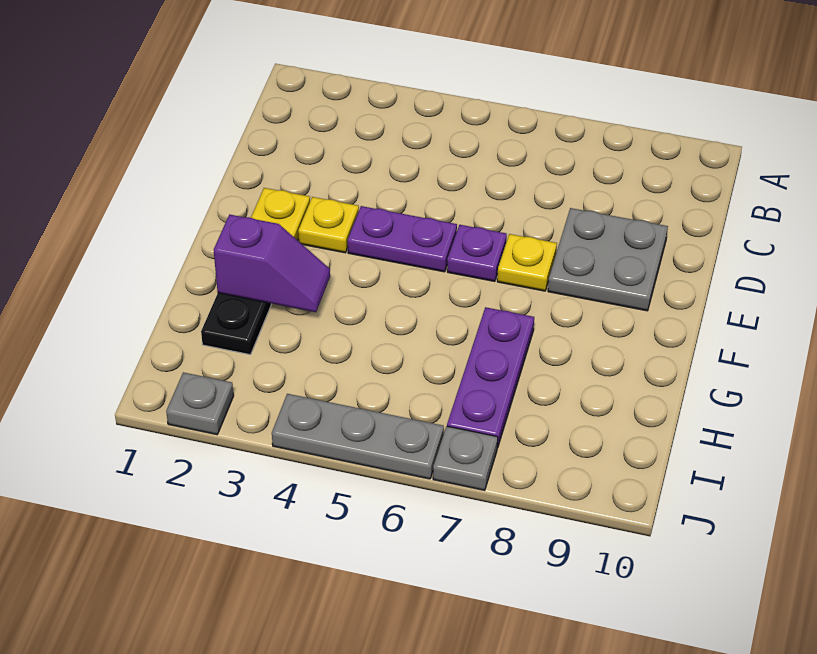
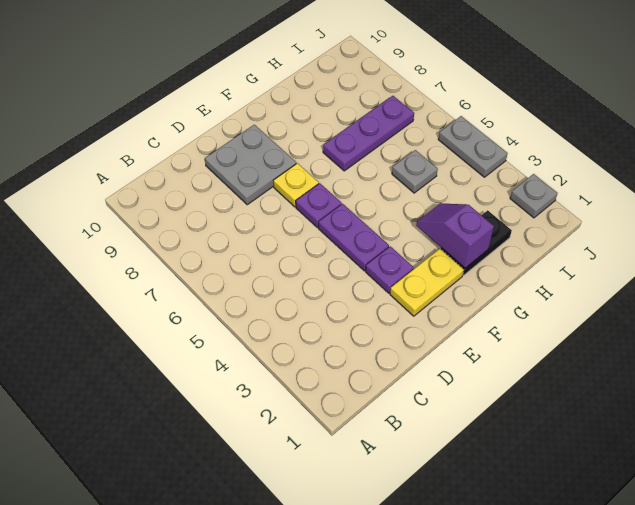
yellow 1x1 plate [298,197,359,253] -> purple 1x1 plate [366,246,414,293]
grey 1x3 plate [272,394,444,479] -> grey 1x2 plate [438,116,508,177]
grey 1x1 plate [433,426,498,490] -> grey 1x1 plate moved to [392,150,438,193]

